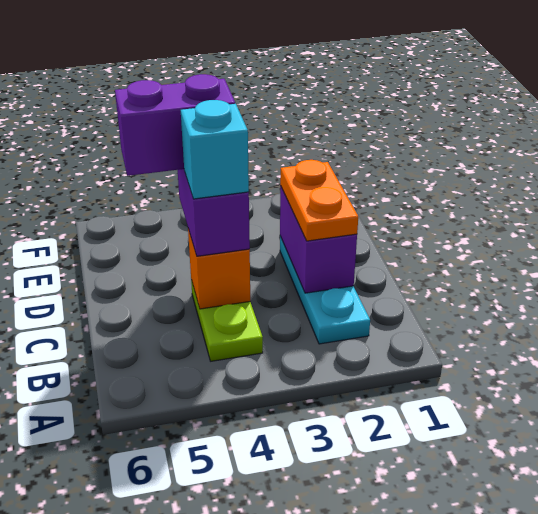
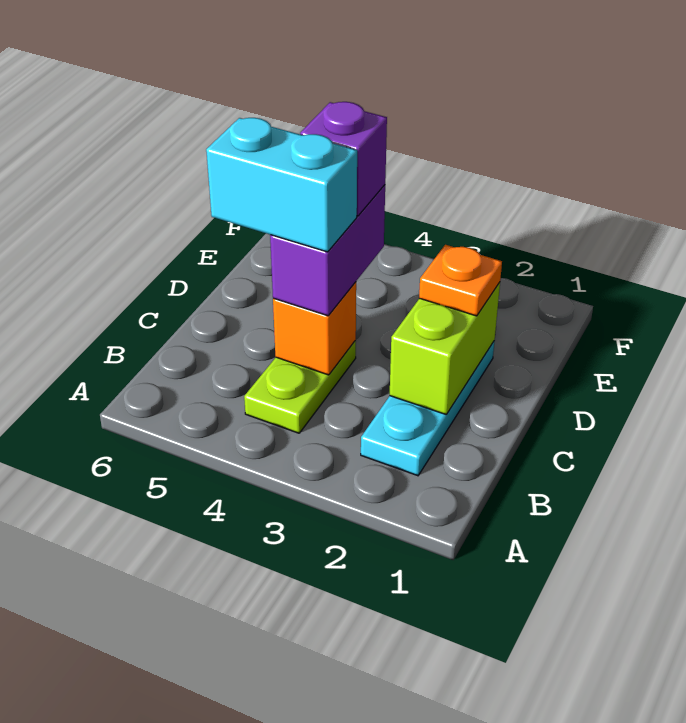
purple 1x2 brick [280,186,357,293] -> lime 1x2 brick [390,282,500,414]
orange 1x2 plate [280,160,358,241] -> orange 1x1 plate [419,245,502,316]
cyan 1x1 brick [181,100,249,199] -> cyan 1x2 brick [206,118,357,252]
purple 1x2 brick [115,74,235,176] -> purple 1x1 brick [300,102,387,216]

